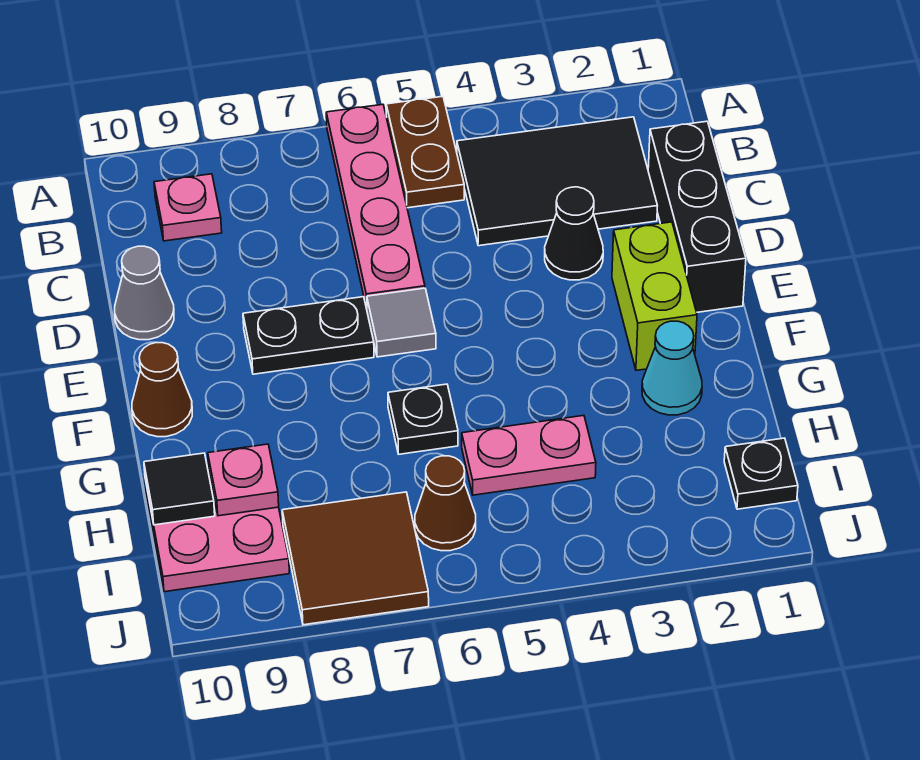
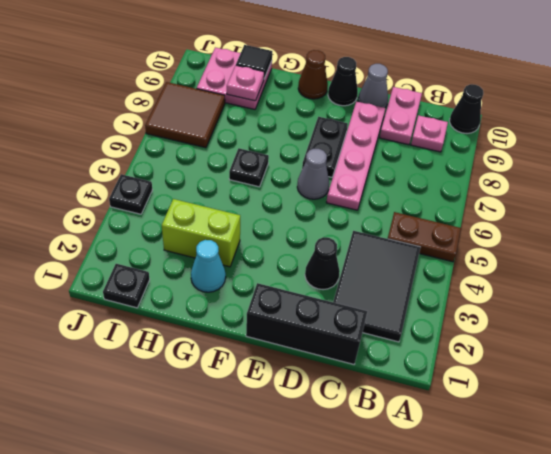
pink 1x4 plate [326,104,425,309] -> pink 1x4 plate turned to [326,101,385,210]
none -> black 1x1 cone [450,84,483,133]
lime 1x2 brick [612,222,697,370] -> lime 1x2 brick moved to [162,199,240,267]
grey 1x1 tile [367,288,436,357] -> grey 1x1 cone [297,149,329,199]
none -> black 1x1 cone [328,57,358,106]
pink 1x2 plate [462,416,596,495] -> pink 1x2 plate moved to [380,87,422,145]
brown 1x1 cone [415,456,476,551] -> none
none -> black 1x1 plate [109,174,152,214]

